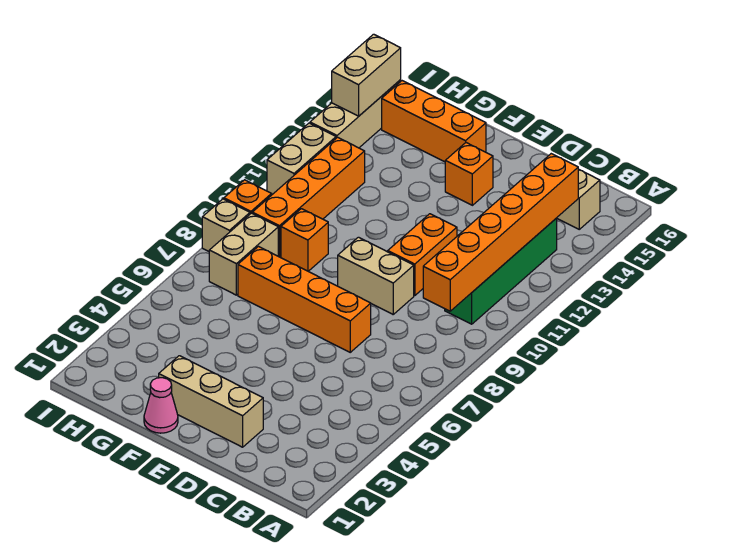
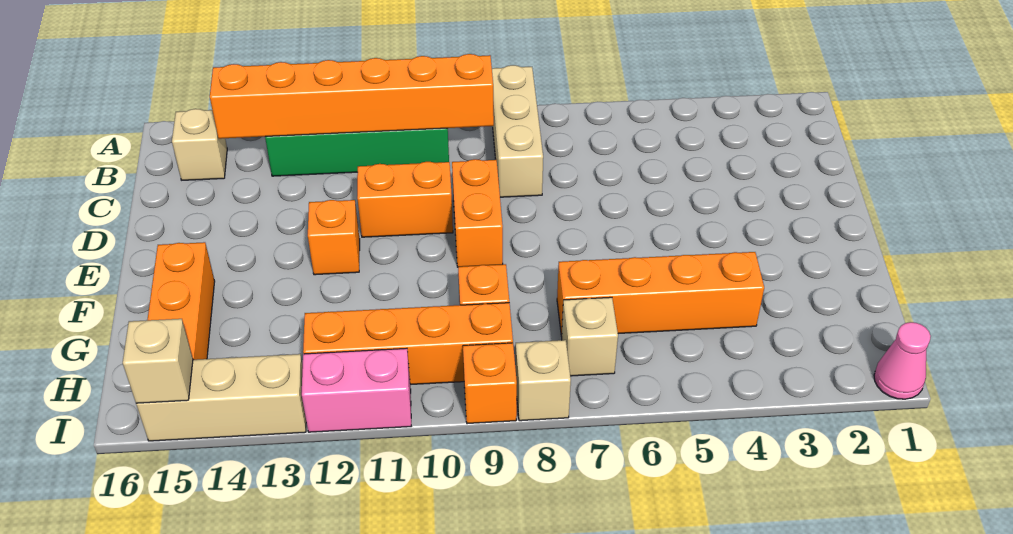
tan 1x3 brick [159,356,263,447] -> tan 1x3 brick moved to [492,65,543,197]
orange 1x4 brick [238,247,371,352] -> orange 1x4 brick turned to [557,252,764,336]
tan 1x2 brick [338,237,414,314] -> orange 1x2 brick [452,159,503,267]
orange 1x1 brick [445,143,493,205] -> orange 1x1 brick moved to [308,200,360,275]
pink 1x1 cone [144,378,178,433] -> pink 1x1 cone moved to [874,322,931,399]
tan 1x2 brick [209,213,278,295] -> tan 1x1 brick [562,297,618,376]
tan 1x2 brick [267,123,336,194] -> pink 1x2 brick [302,348,411,432]
tan 1x2 brick [332,34,401,116] -> tan 1x1 brick [123,319,193,403]

